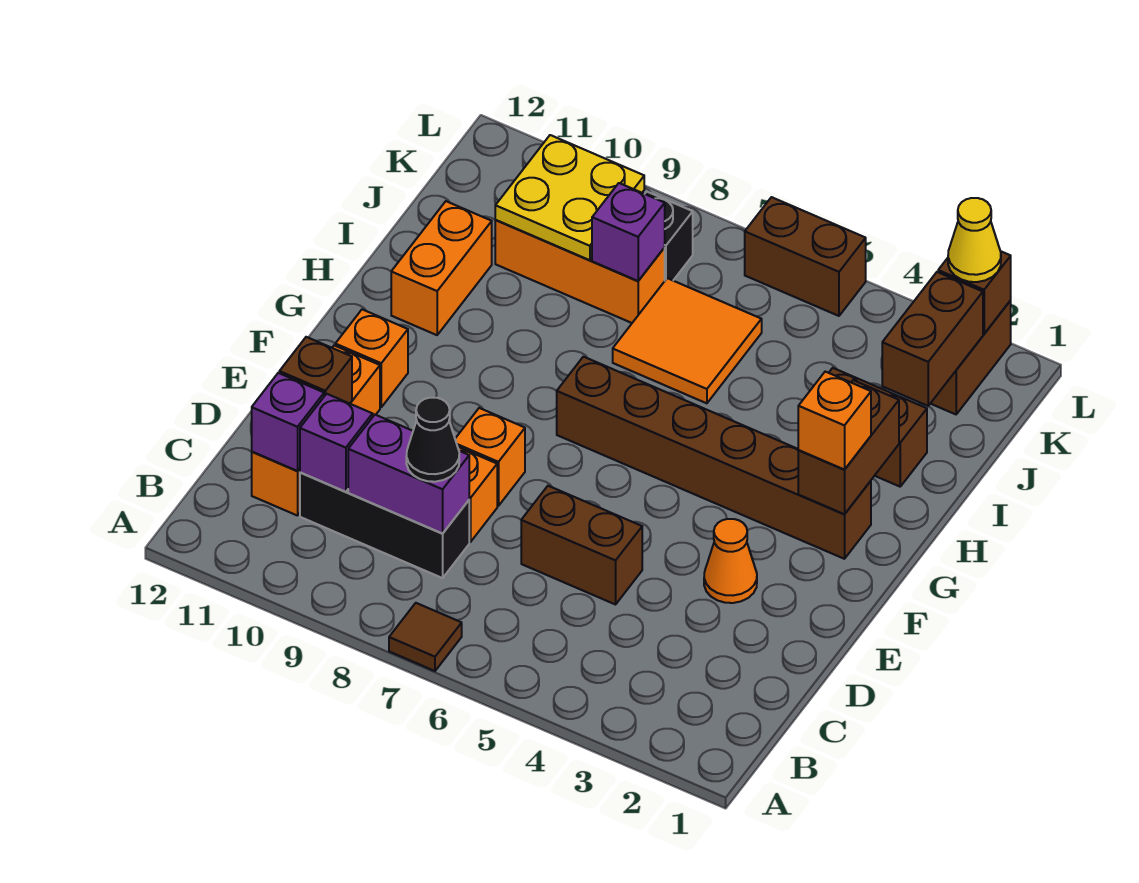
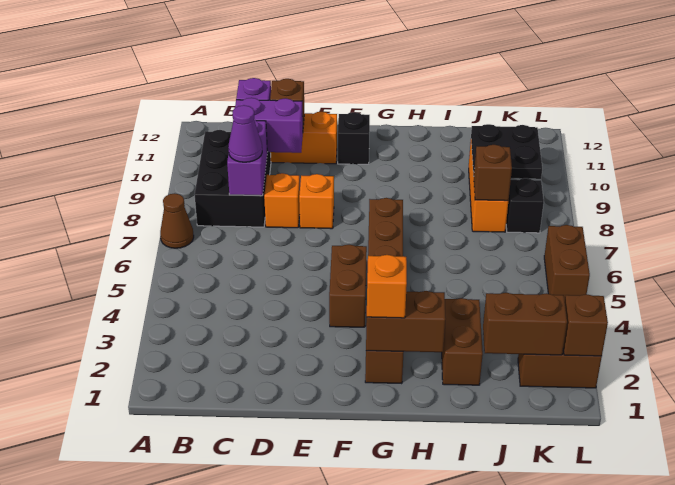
brown 1x1 tile [389,603,462,671] -> brown 1x1 cone [160,193,194,248]
black 1x3 brick [300,472,469,578] -> black 2x3 brick [195,130,271,227]
black 1x1 cone [406,398,459,482] -> purple 1x1 cone [228,105,262,162]
purple 1x1 brick [300,394,373,492] -> purple 1x2 brick [235,98,303,153]
brown 1x2 brick [521,486,642,605] -> brown 1x2 brick moved to [329,245,367,327]
orange 1x1 cone [704,519,757,603] -> none
orange 1x1 brick [335,309,408,407] -> black 1x1 brick [338,112,370,164]
orange 1x2 brick [391,201,492,335] -> none
orange 2x2 tile [613,278,762,403] -> none
purple 1x1 brick [592,183,665,281] -> brown 1x1 brick [474,145,512,201]
yellow 2x2 plate [495,135,644,260] -> black 2x2 plate [471,124,542,179]
yellow 1x1 cone [948,198,1001,282] -> none

